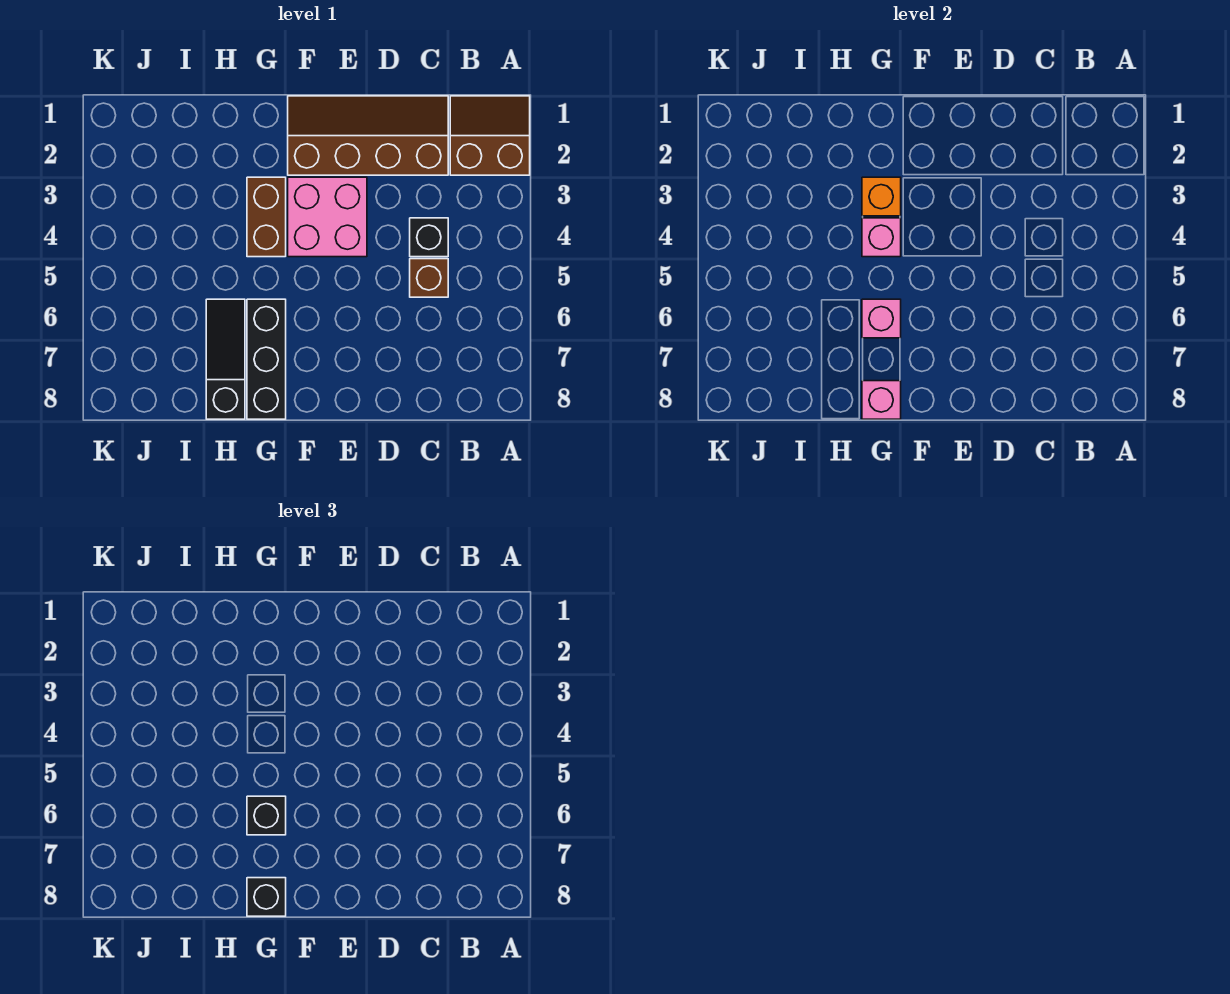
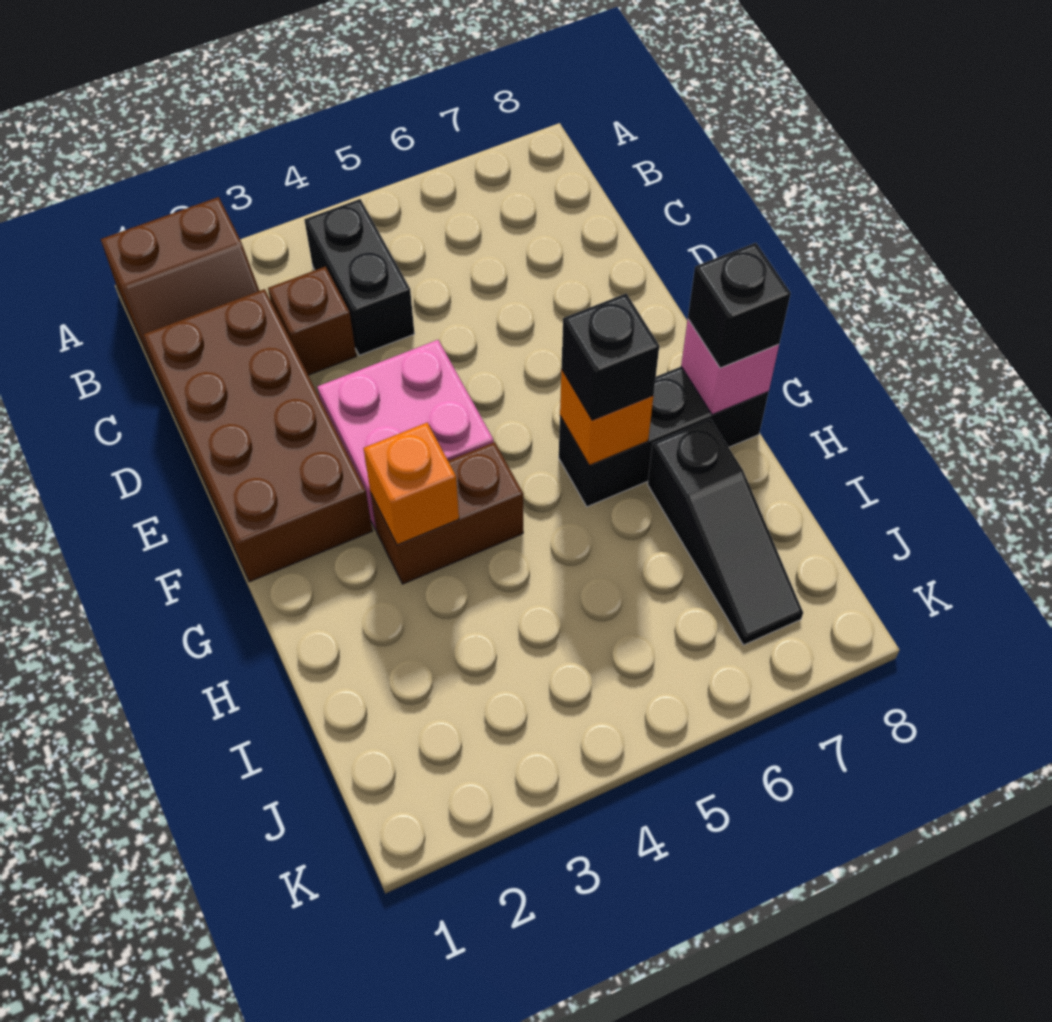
brown 2x2 slope [450,96,530,175] -> brown 2x2 slope turned to [101,197,259,375]
brown 2x4 slope [288,96,448,175] -> brown 2x4 brick [143,289,372,582]
black 1x1 brick [410,218,448,257] -> black 1x2 brick [304,199,415,355]
brown 1x1 brick [410,259,448,297] -> brown 1x1 brick moved to [268,267,356,375]
pink 1x1 brick [862,218,901,257] -> none
pink 1x1 brick [862,299,901,338] -> orange 1x1 brick [560,369,653,465]
black 1x3 slope [206,299,245,419] -> black 1x3 slope turned to [648,419,803,645]

